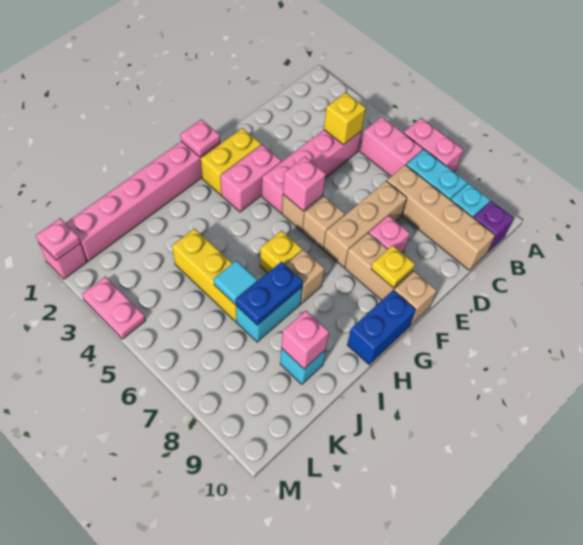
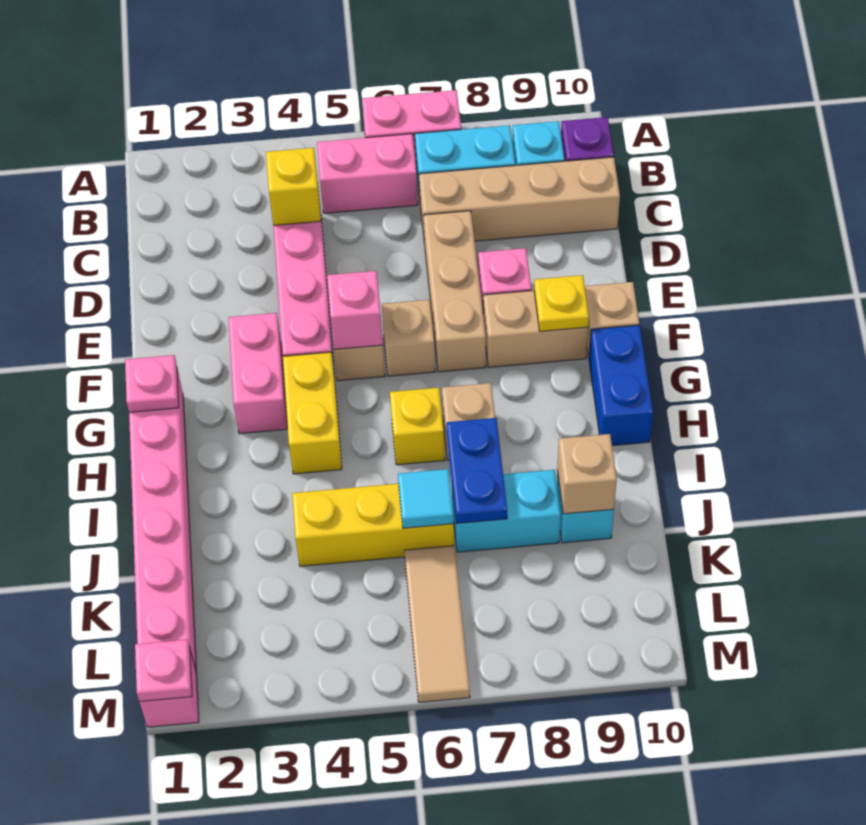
yellow 1x2 brick [201,128,261,195] -> yellow 1x2 brick moved to [283,352,342,474]
cyan 1x2 brick [236,288,302,342] -> cyan 1x2 brick turned to [452,470,561,552]
pink 1x1 brick [281,311,329,369] -> tan 1x1 brick [557,434,617,514]
none -> tan 1x3 tile [404,546,470,702]
pink 1x2 plate [82,276,146,339] -> none

